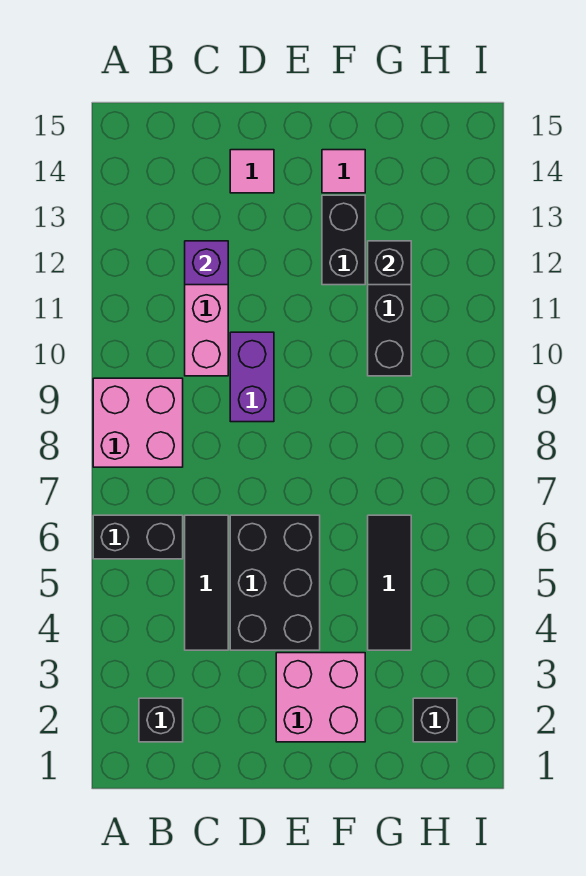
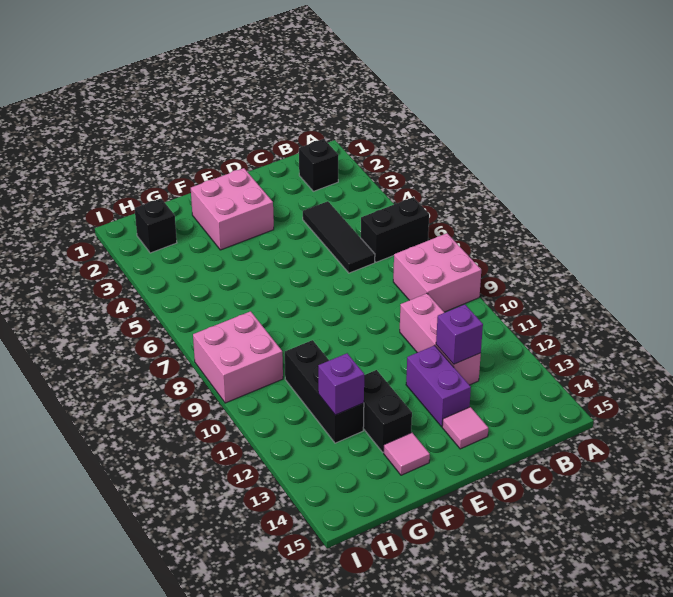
black 2x3 brick [230,515,320,650] -> none
purple 1x2 brick [230,332,274,422] -> purple 1x2 brick moved to [406,346,471,427]
black 1x3 tile [368,515,411,650] -> none
black 1x1 brick [368,241,411,285] -> purple 1x1 brick [318,353,364,415]
none -> pink 2x2 brick [193,311,283,403]

